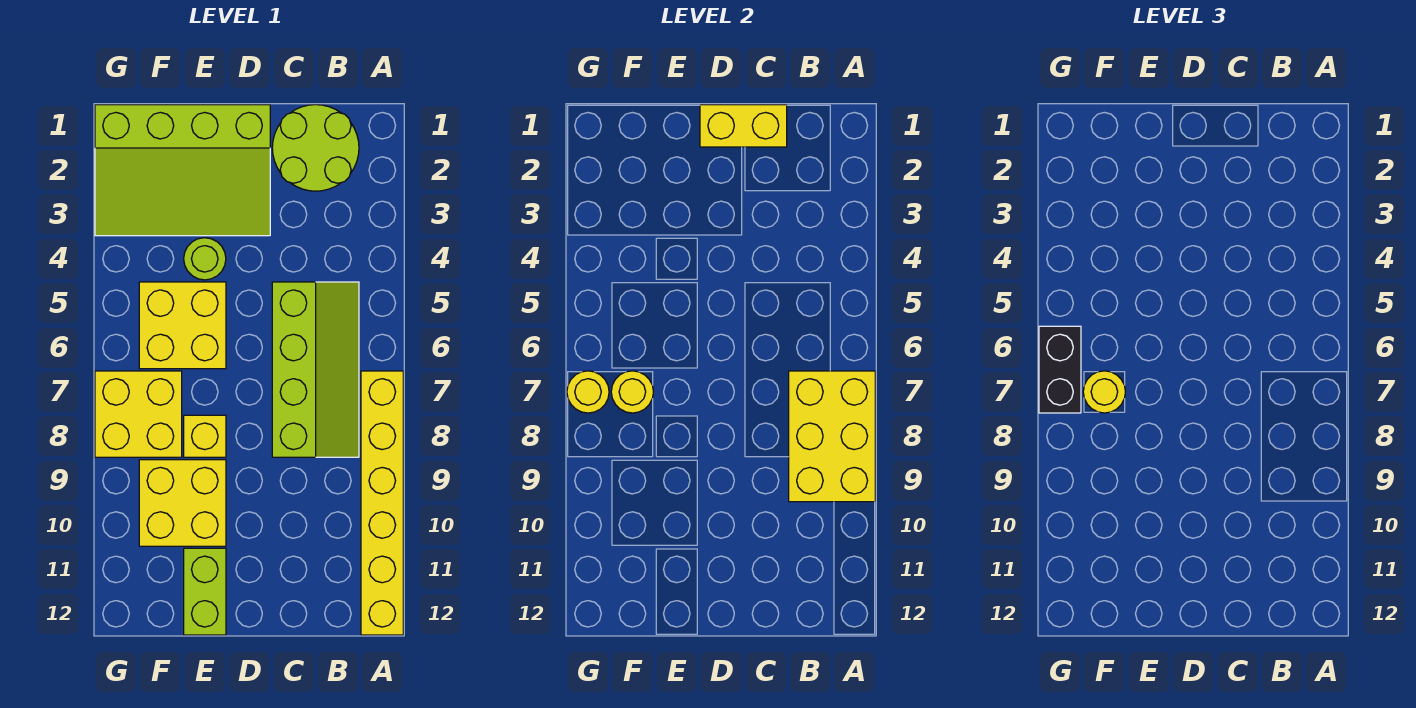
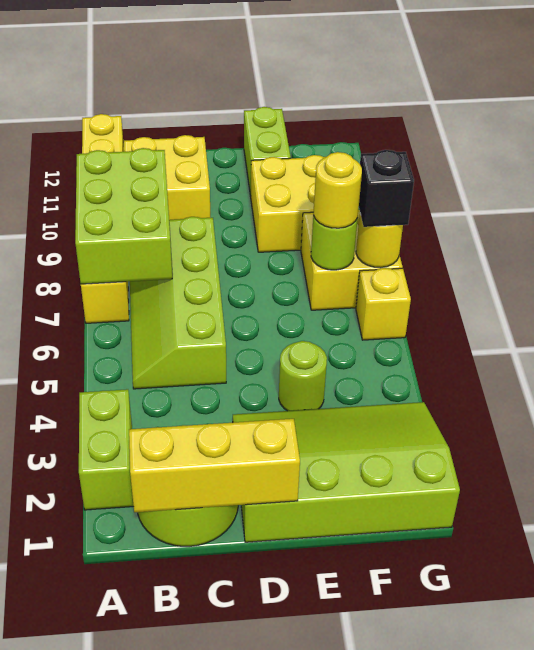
none -> lime 1x2 brick [79,389,134,510]
yellow 2x3 brick [789,371,875,502] -> lime 2x3 brick [75,148,172,284]
yellow 1x2 brick [700,105,787,147] -> yellow 1x3 brick [129,419,300,512]
yellow 2x2 brick [139,282,226,369] -> yellow 2x2 brick moved to [124,135,210,220]
yellow 1x1 brick [184,415,226,457] -> yellow 1x1 brick moved to [356,268,411,340]
yellow 1x1 round brick [611,371,653,413] -> lime 1x1 round brick [311,216,358,270]
black 1x2 brick [1039,326,1081,413] -> black 1x1 brick [359,150,414,227]

